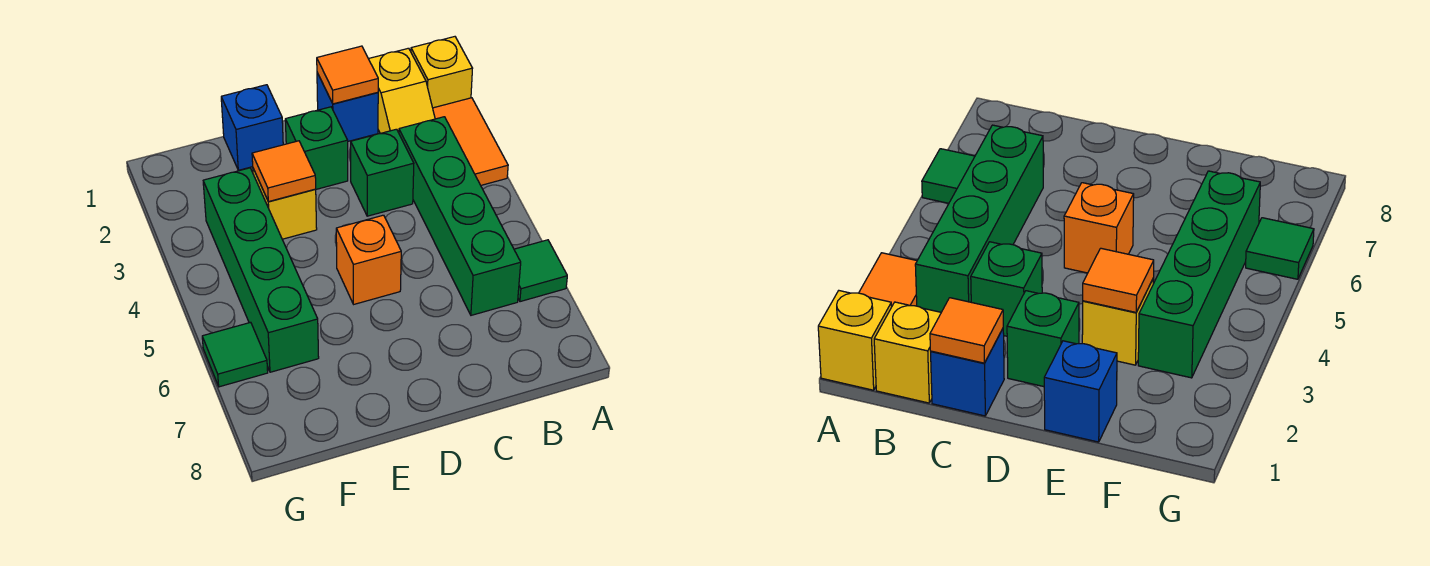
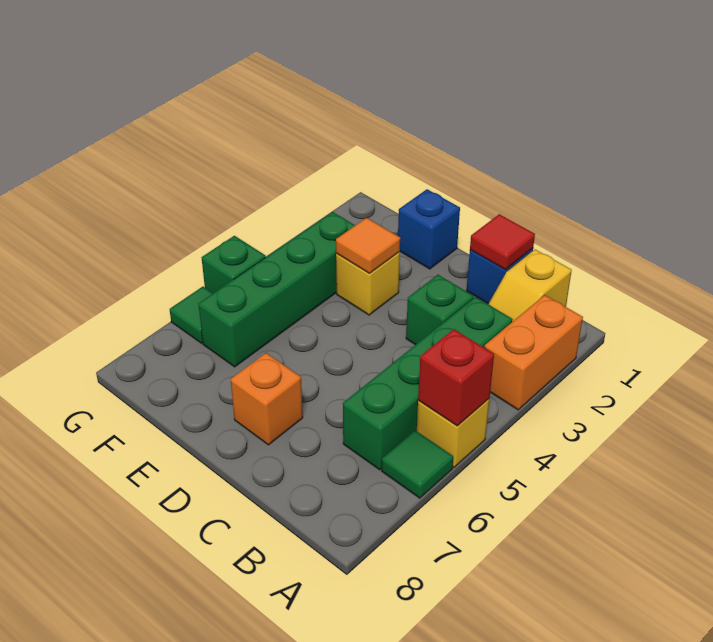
yellow 1x1 brick [411,37,472,108] -> yellow 1x1 brick moved to [417,399,489,467]
orange 1x2 tile [433,98,508,185] -> orange 1x2 brick [484,295,583,410]
none -> red 1x1 brick [418,329,494,426]
orange 1x1 tile [317,46,378,104] -> red 1x1 tile [470,214,535,270]
green 1x1 brick [285,107,348,189] -> green 1x1 brick moved to [202,236,266,293]
orange 1x1 brick [336,215,401,304] -> orange 1x1 brick moved to [231,353,303,445]

